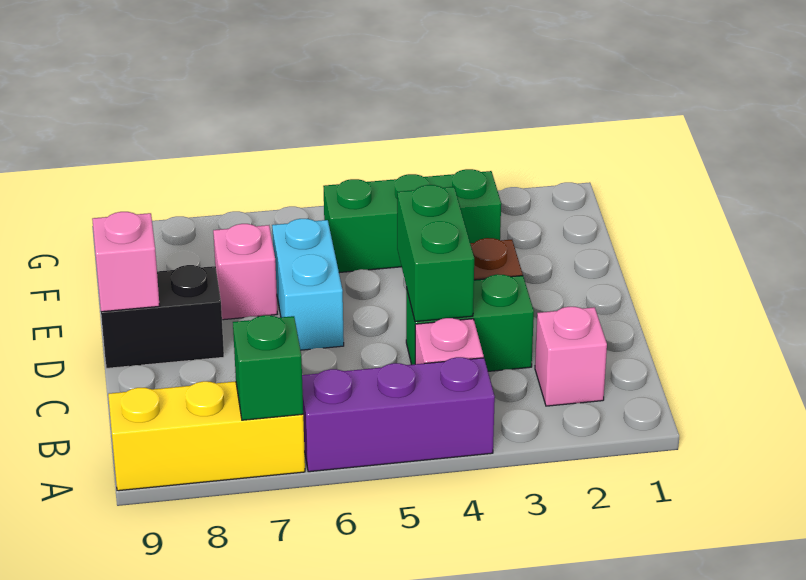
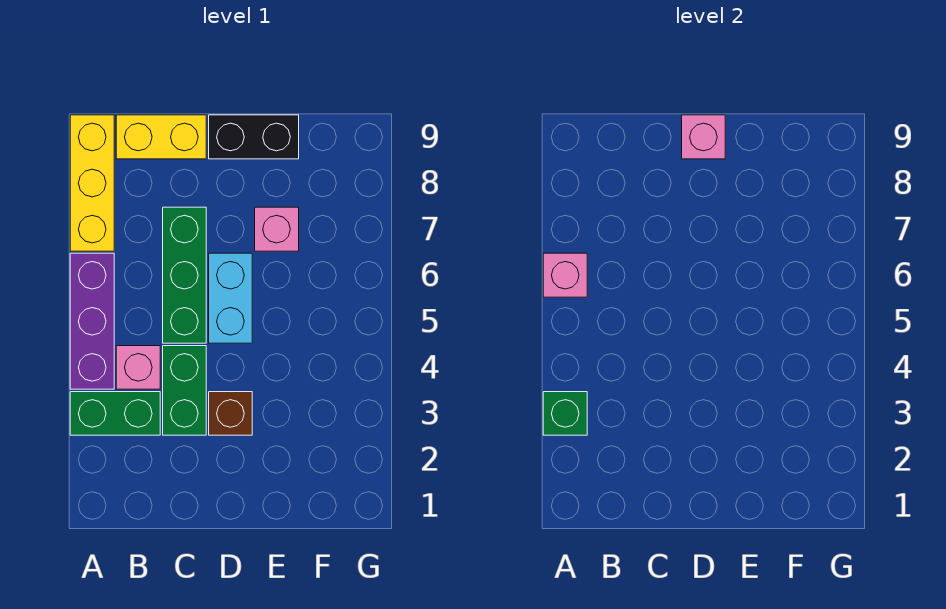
green 1x1 brick [233,315,303,420] -> green 1x1 brick moved to [543,392,587,435]
pink 1x1 brick [535,307,607,406] -> pink 1x1 brick moved to [543,253,587,297]
none -> yellow 1x2 brick [116,115,206,159]
green 1x2 brick [397,185,474,322] -> green 1x2 brick moved to [70,392,160,435]
cyan 1x2 brick [272,219,344,350] -> cyan 1x2 brick turned to [209,253,252,343]
black 1x2 brick [101,265,224,368] -> black 1x2 brick turned to [209,115,299,159]
green 1x3 brick [323,169,501,273] -> green 1x3 brick moved to [163,207,206,343]

